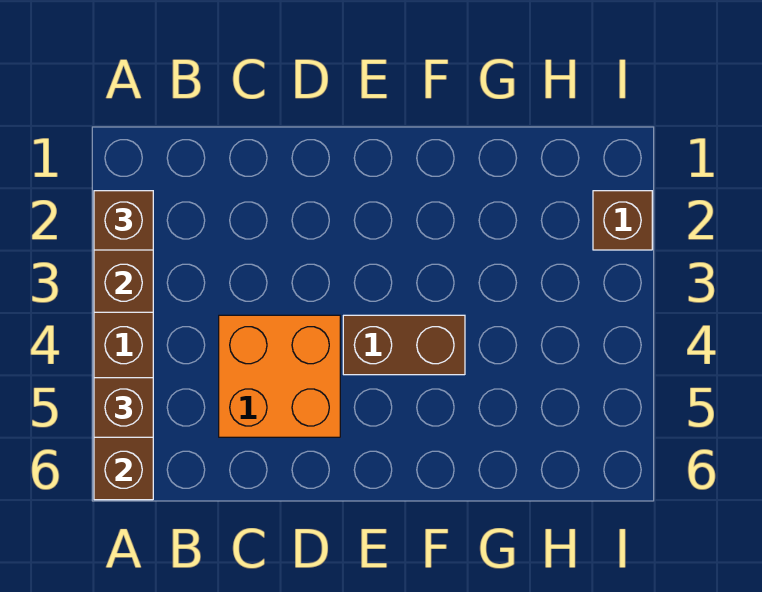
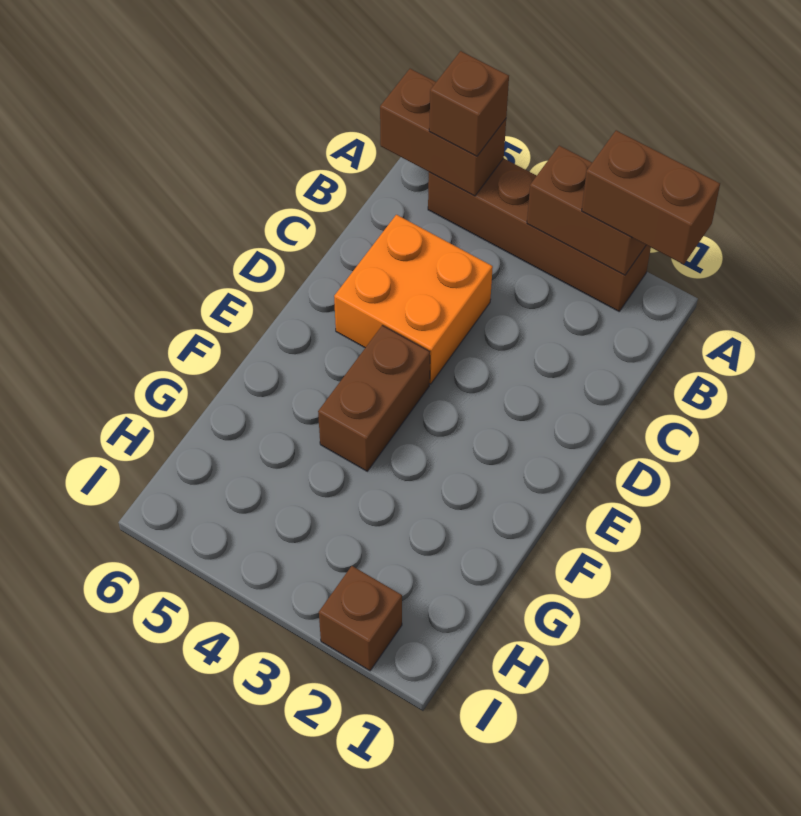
brown 1x1 brick [94,191,153,250] -> brown 1x2 brick [582,130,720,264]

